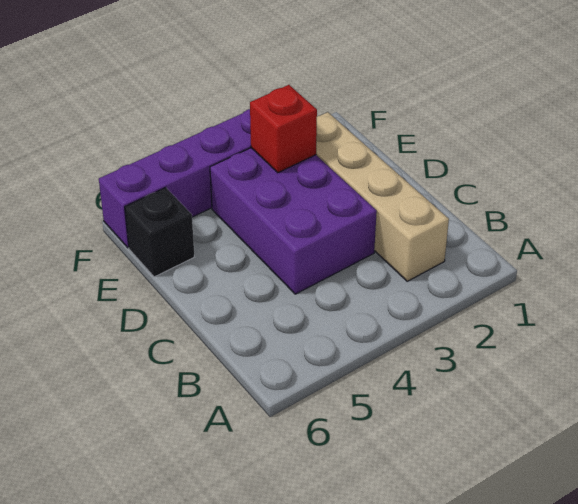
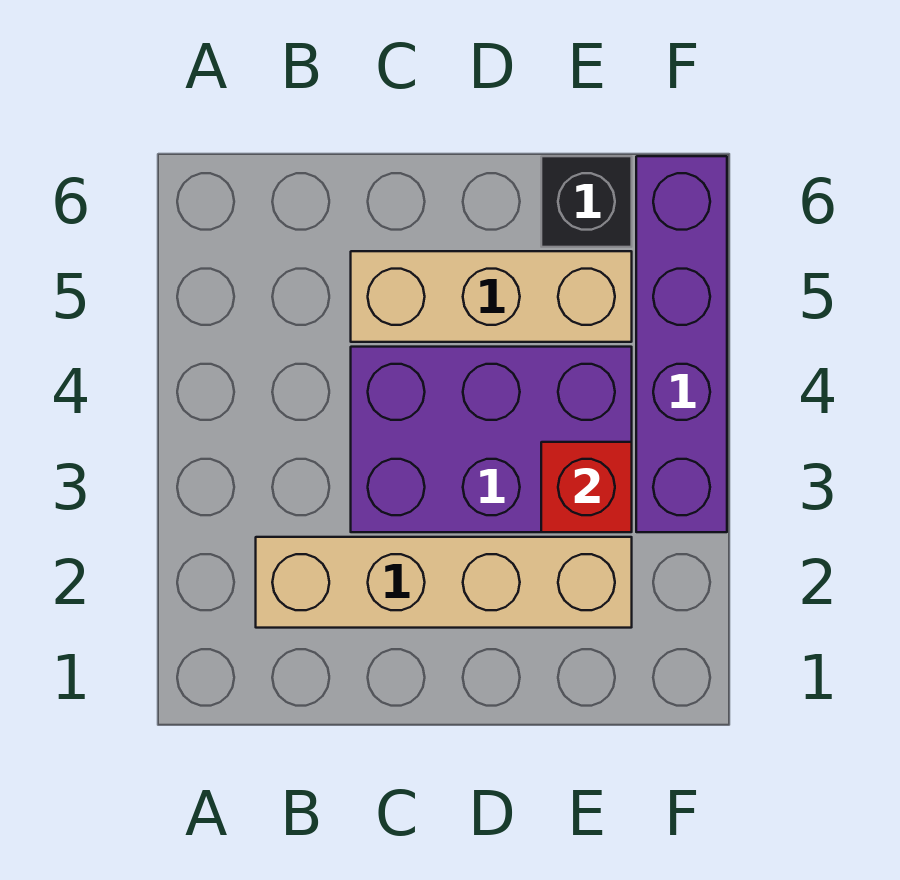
none -> tan 1x3 brick [351,251,632,342]

